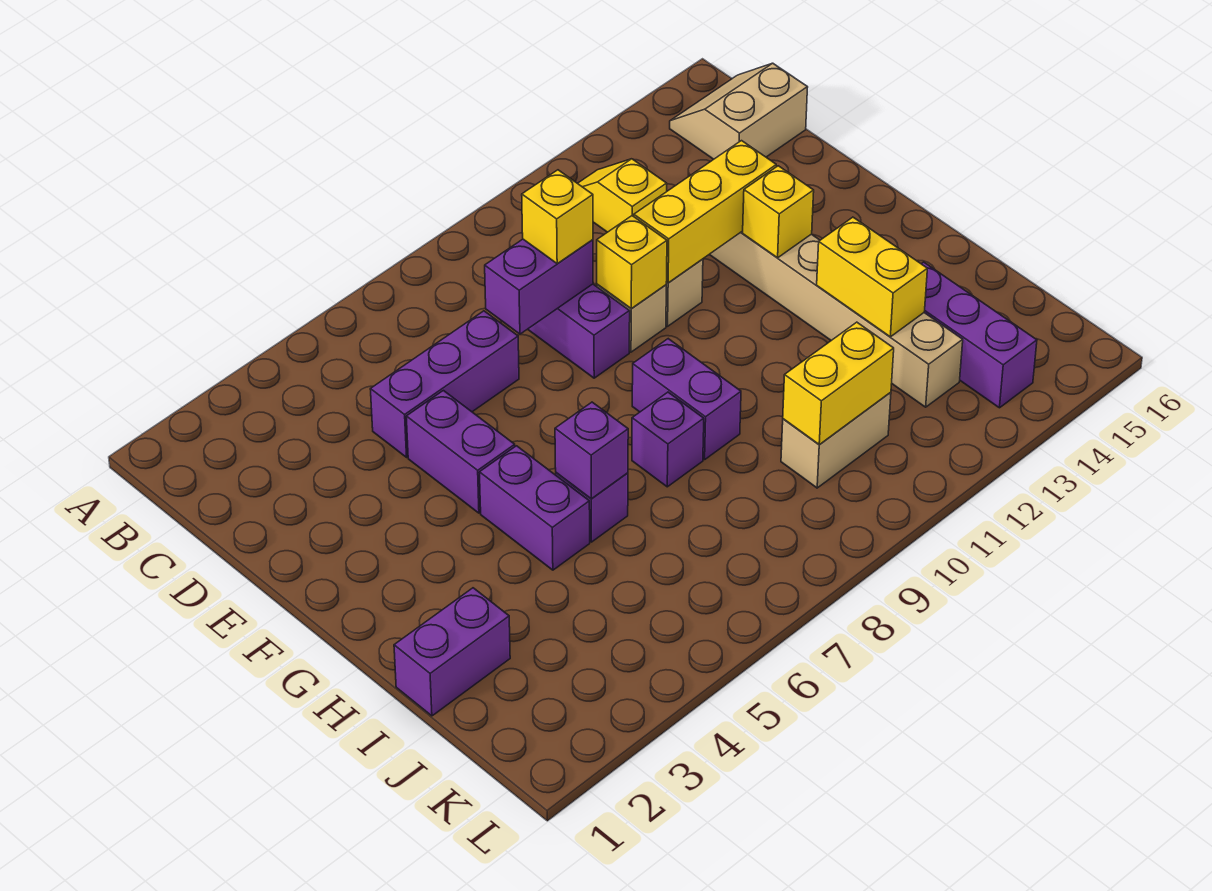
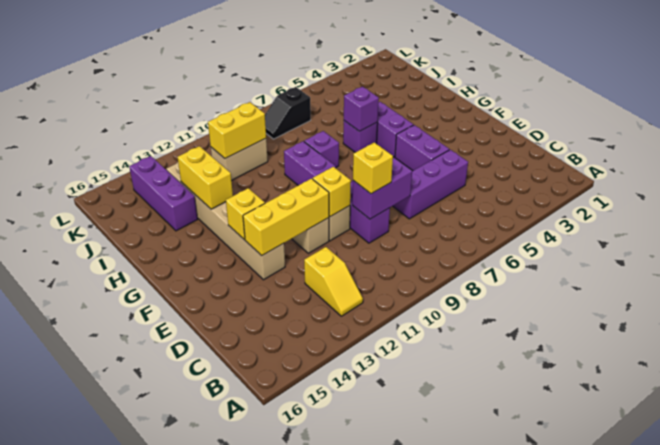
tan 2x2 slope [670,63,808,159] -> none
purple 1x2 brick [394,588,510,716] -> none
none -> black 1x2 slope [265,87,311,139]

